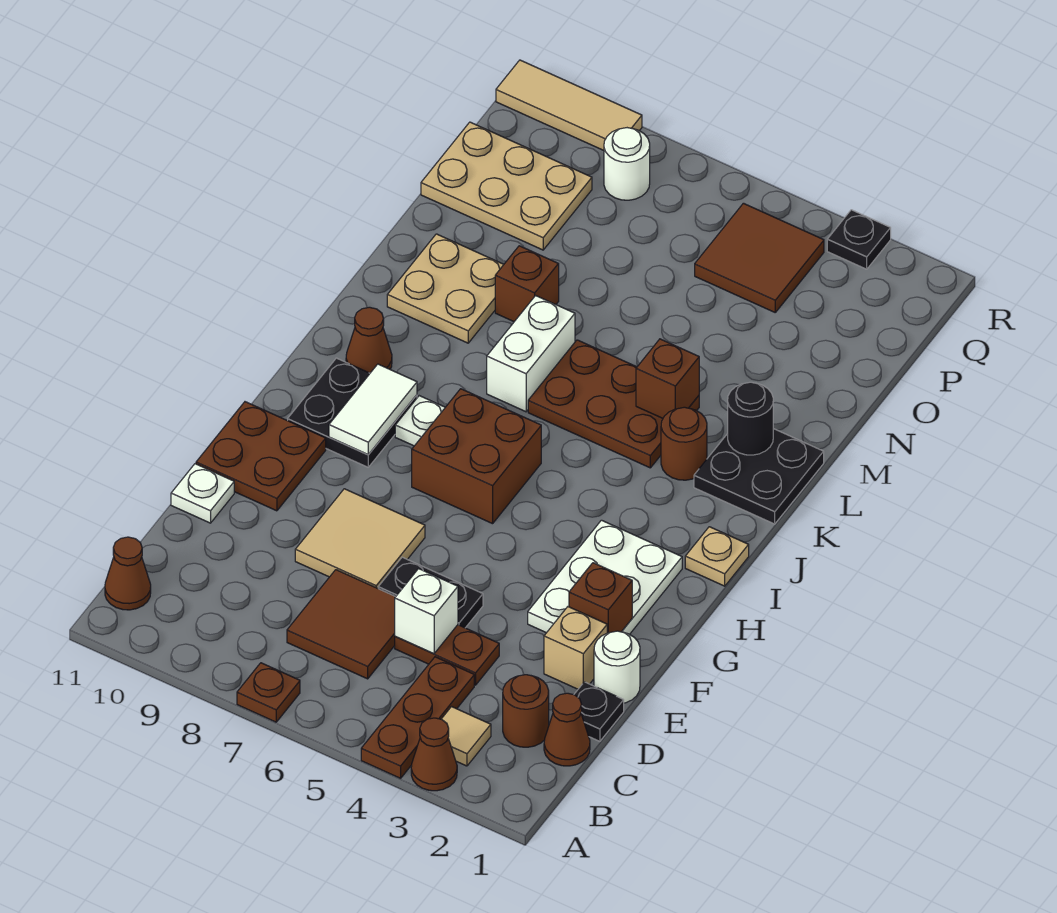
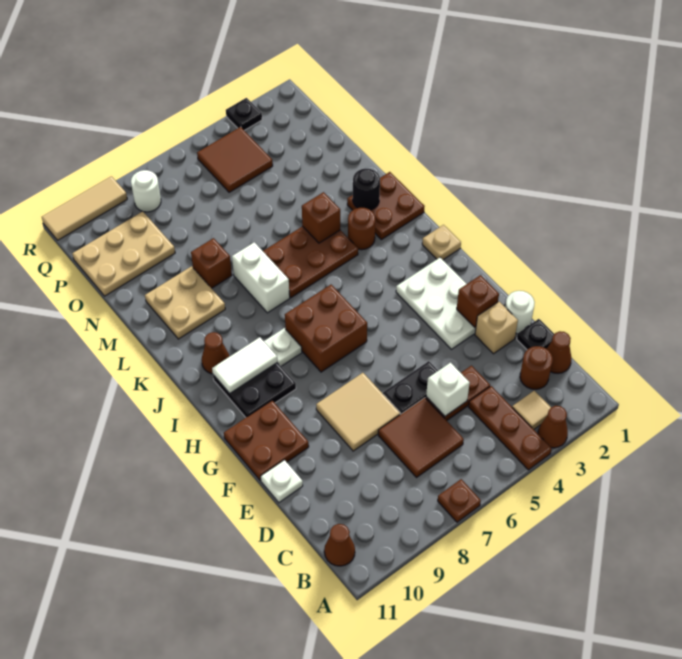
white 1x2 tile [329,364,417,455] -> white 1x2 tile turned to [212,337,277,393]
black 2x2 plate [694,429,824,524] -> brown 2x2 plate [347,172,425,240]

